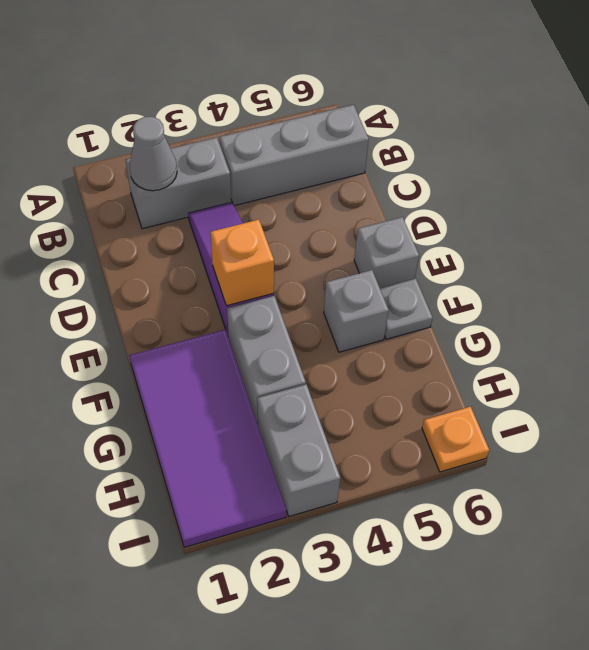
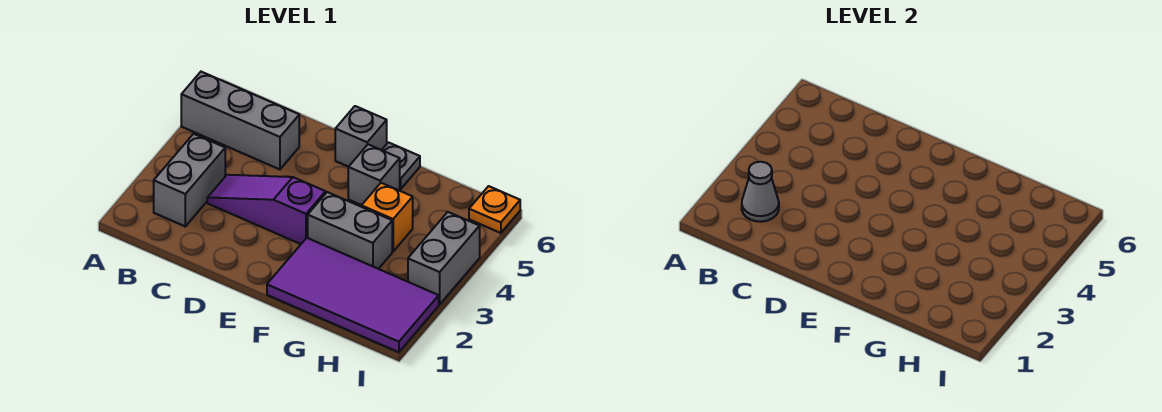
grey 1x3 brick [219,105,369,206] -> grey 1x3 brick turned to [181,72,299,169]
orange 1x1 brick [210,220,274,306] -> orange 1x1 brick moved to [361,183,413,251]
grey 1x2 brick [257,385,340,516] -> grey 1x2 brick turned to [408,212,480,304]

